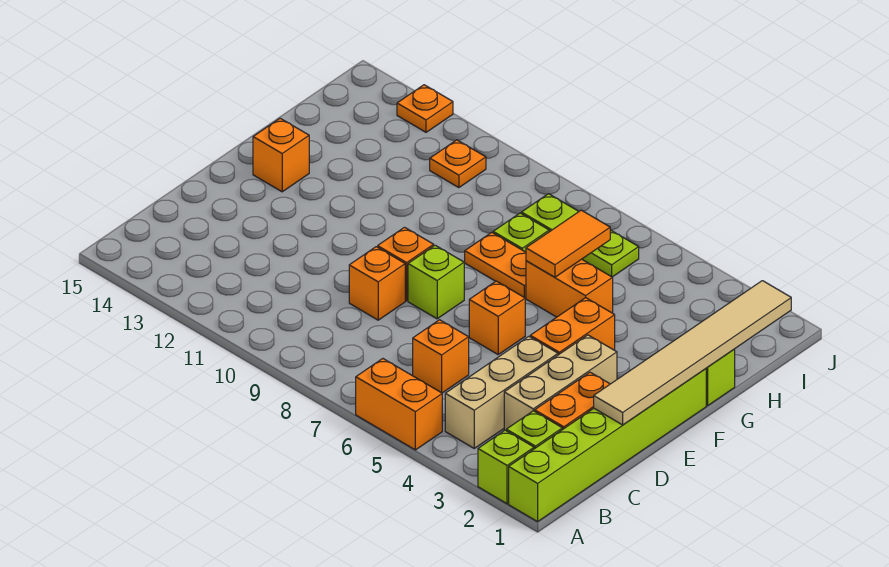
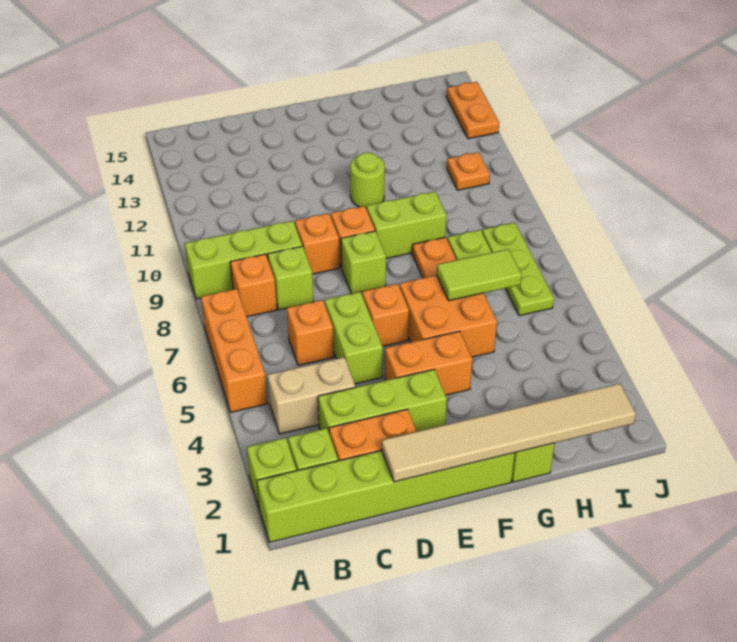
orange 1x2 brick [356,359,442,450] -> orange 1x3 brick [201,289,267,412]
none -> lime 1x3 brick [185,221,302,299]
tan 1x3 brick [445,337,558,448] -> tan 1x2 brick [268,357,355,434]
tan 1x3 brick [504,335,617,430] -> lime 1x3 brick [318,369,447,432]
none -> lime 1x1 brick [268,246,313,310]
none -> lime 1x2 brick [325,292,383,384]
none -> lime 1x2 brick [367,192,446,258]
none -> lime 1x1 round brick [350,153,385,208]
orange 1x1 brick [253,118,309,192] -> orange 1x1 brick moved to [230,254,277,317]
orange 1x2 brick [526,259,613,317] -> orange 2x2 brick [400,275,497,357]
orange 1x2 tile [526,210,610,277] -> lime 1x2 tile [437,249,522,301]
orange 1x1 plate [397,85,453,132] -> orange 1x2 plate [447,82,499,139]

